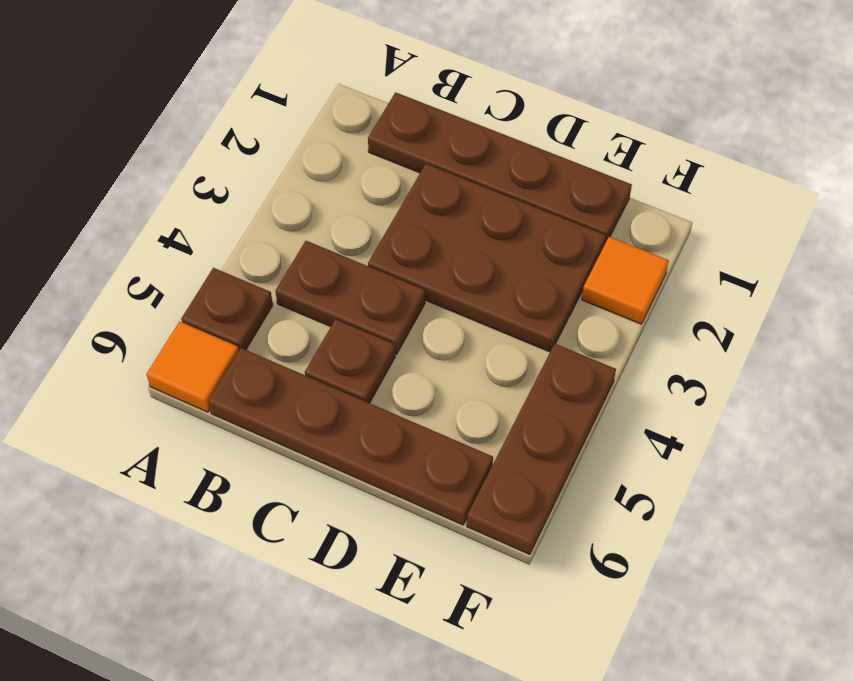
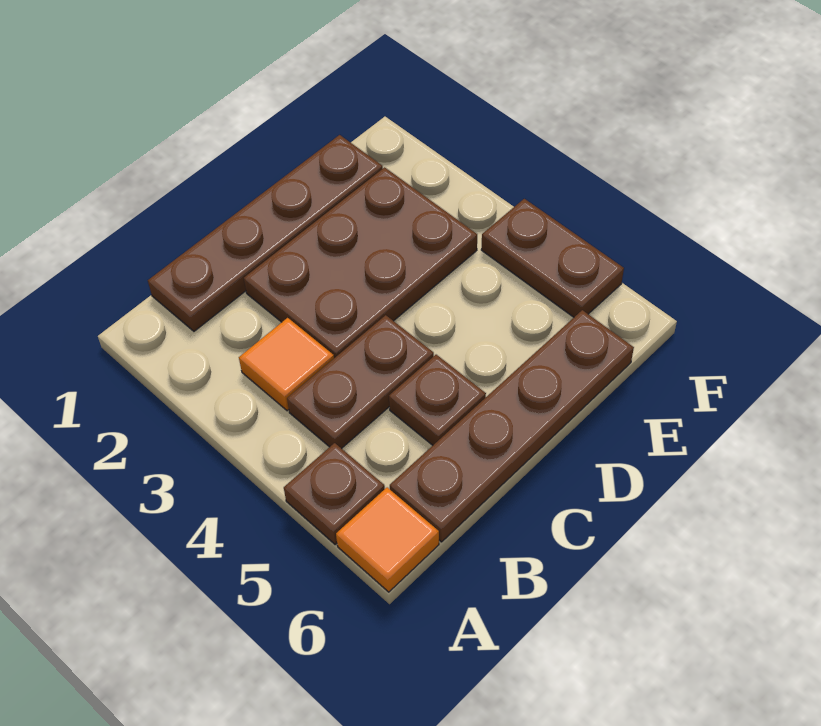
orange 1x1 tile [582,237,669,324] -> orange 1x1 tile moved to [239,318,334,411]
brown 1x3 plate [467,344,616,554] -> brown 1x2 plate [481,199,624,317]

